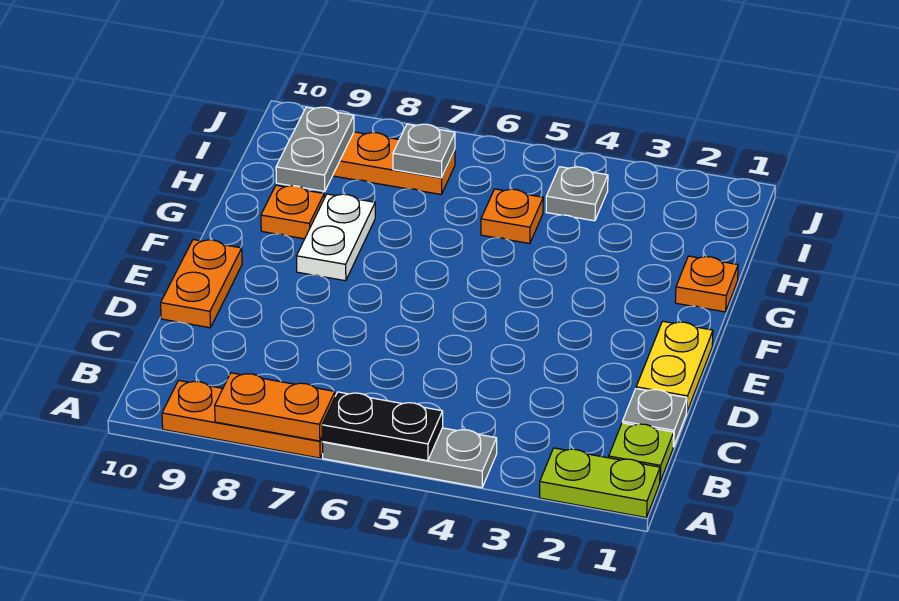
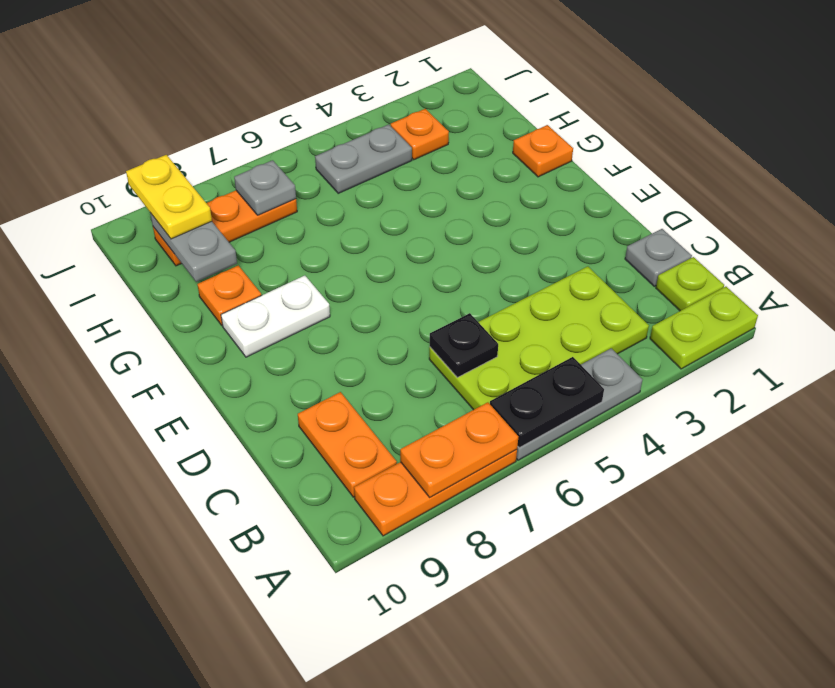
none -> lime 2x4 plate [429,266,649,410]
none -> black 1x1 plate [430,313,498,377]
yellow 1x2 plate [636,321,713,412] -> yellow 1x2 plate moved to [126,155,212,239]
orange 1x2 plate [161,240,242,328] -> orange 1x2 plate moved to [298,392,397,497]
white 1x2 plate [296,194,375,281] -> white 1x2 plate turned to [221,276,330,357]
orange 1x1 plate [481,189,543,244] -> orange 1x1 plate moved to [391,109,449,160]
grey 1x1 plate [546,167,608,221] -> grey 1x2 plate [315,124,412,193]

